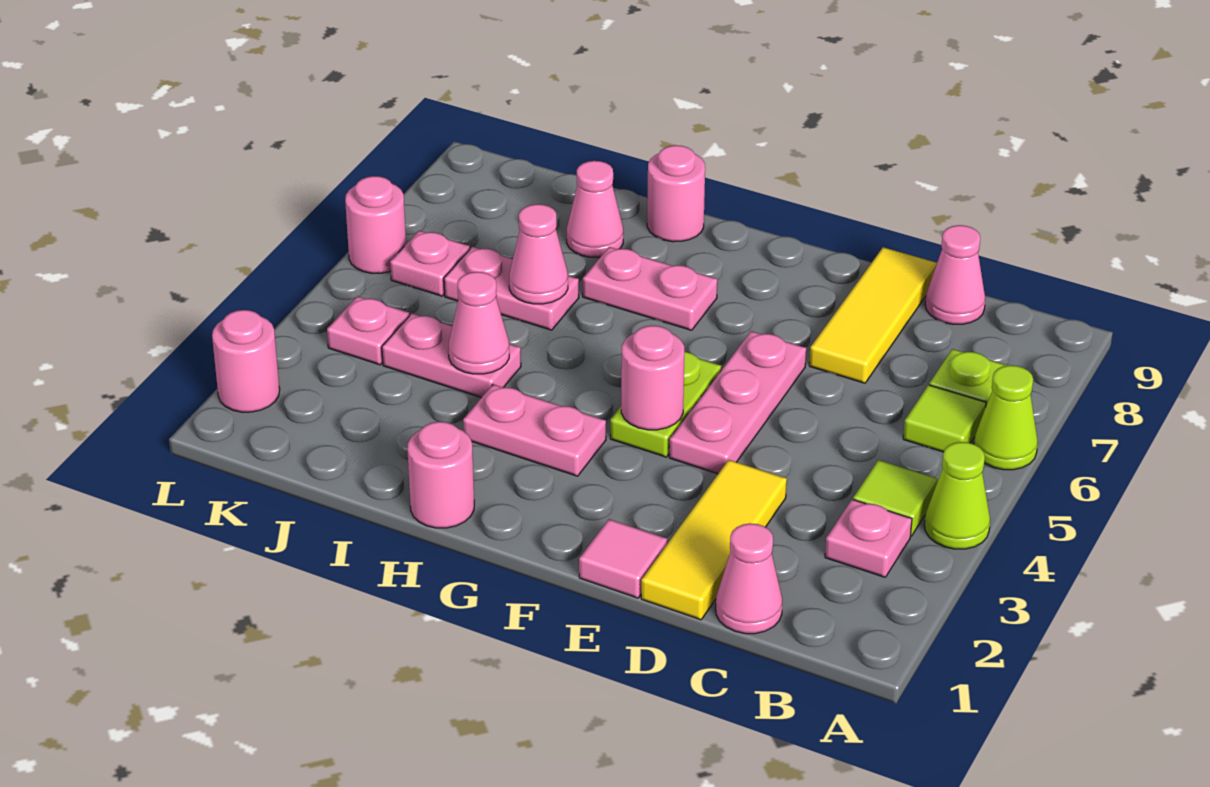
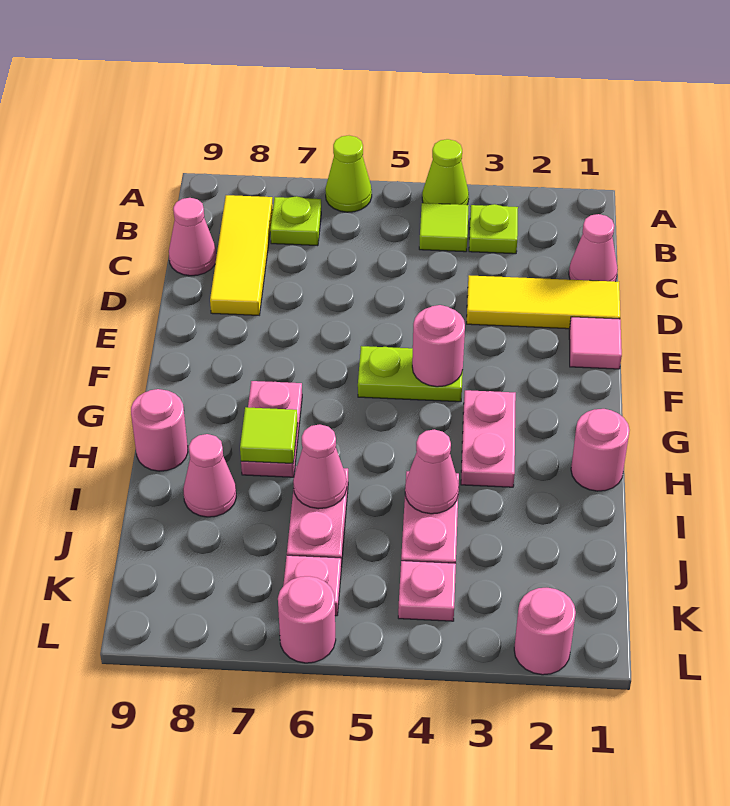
pink 1x1 plate [825,499,912,577] -> lime 1x1 plate [469,204,518,254]
lime 1x1 tile [903,385,986,452] -> lime 1x1 tile moved to [240,407,298,464]
yellow 1x3 tile [809,247,937,383] -> yellow 1x3 tile turned to [210,195,273,315]
pink 1x3 plate [669,331,806,474] -> none

